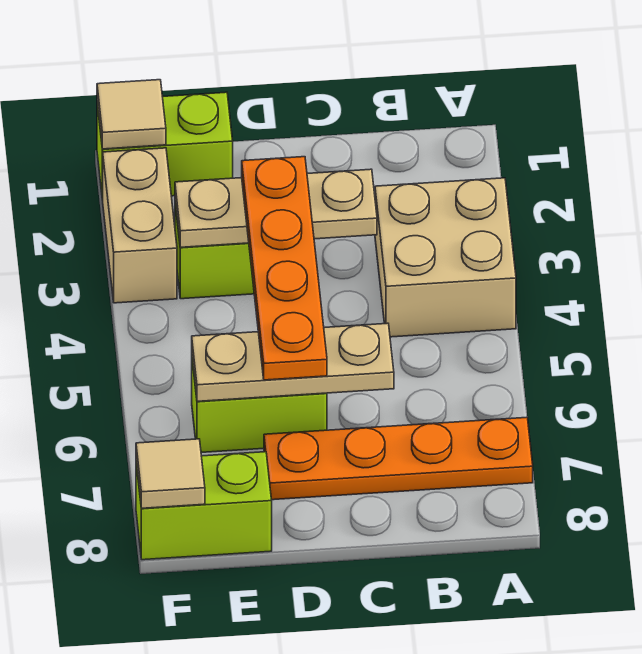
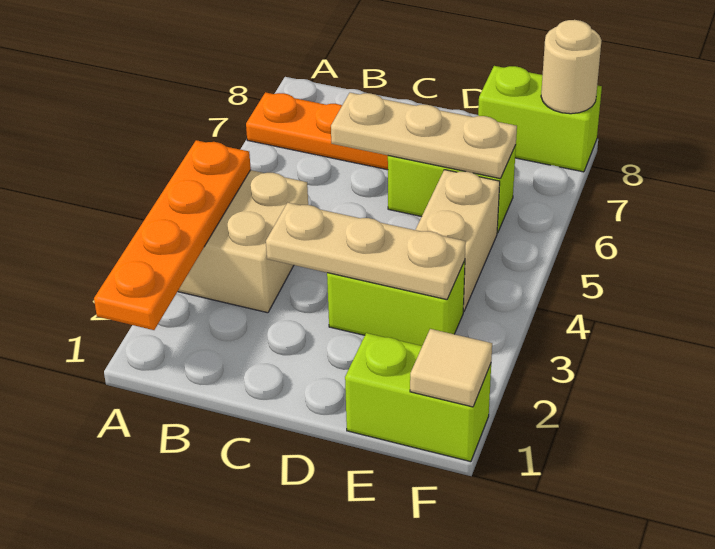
orange 1x4 plate [242,157,327,380] -> orange 1x4 plate moved to [94,140,251,330]
tan 1x2 brick [103,148,177,303] -> tan 1x2 brick moved to [416,170,500,312]
tan 1x1 tile [136,439,205,508] -> tan 1x1 round brick [541,20,602,114]

